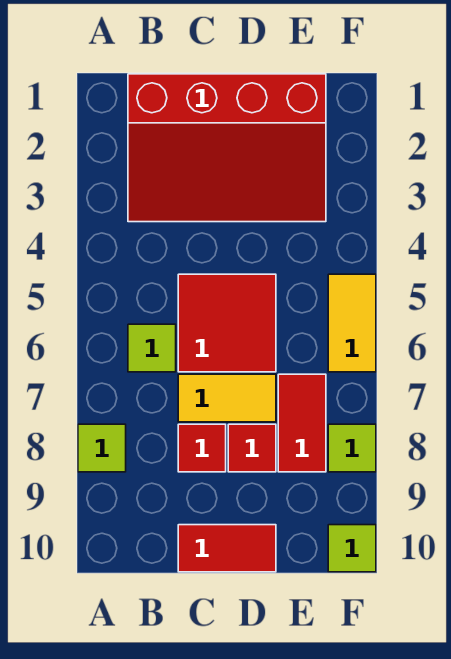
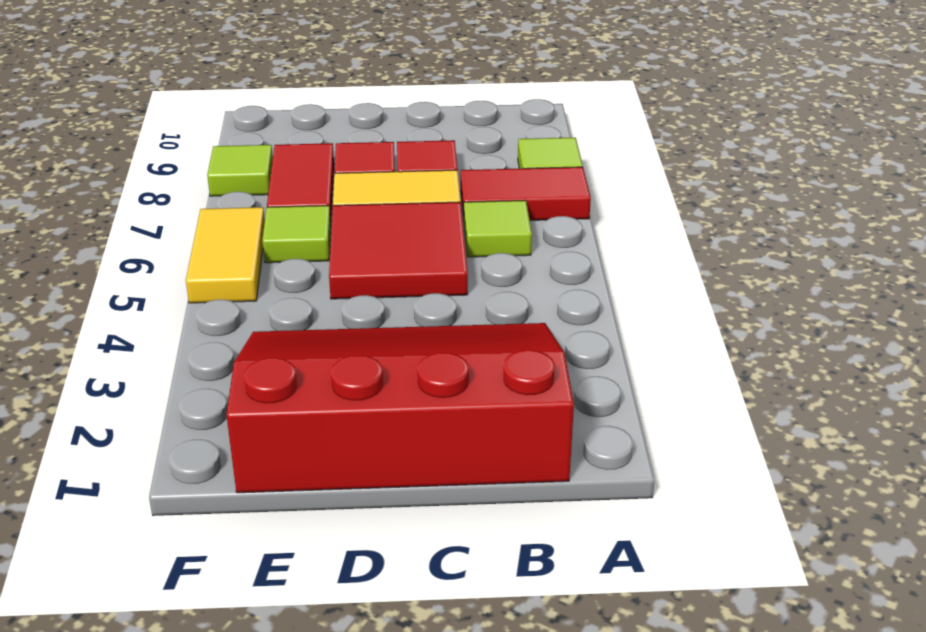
red 1x2 tile [178,525,276,572] -> red 1x2 tile moved to [461,167,591,220]
lime 1x1 tile [328,525,376,572] -> lime 1x1 tile moved to [262,206,331,263]

